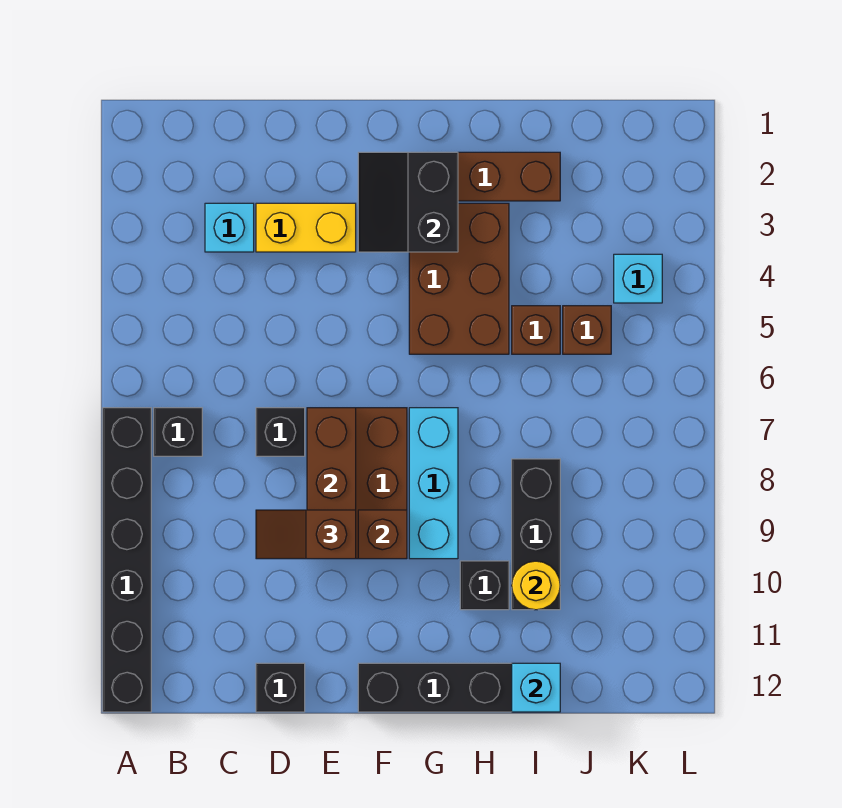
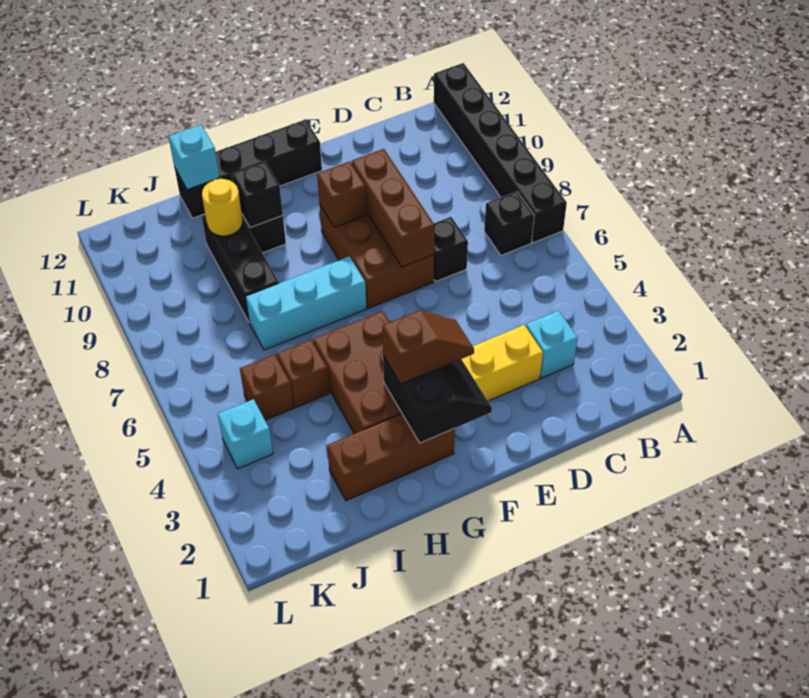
brown 1x2 slope [256,510,356,559] -> brown 1x2 slope moved to [382,310,474,384]
black 1x1 brick [256,663,305,712] -> black 1x1 brick moved to [232,162,283,228]
cyan 1x3 brick [409,408,458,559] -> cyan 1x3 brick turned to [246,256,366,350]

